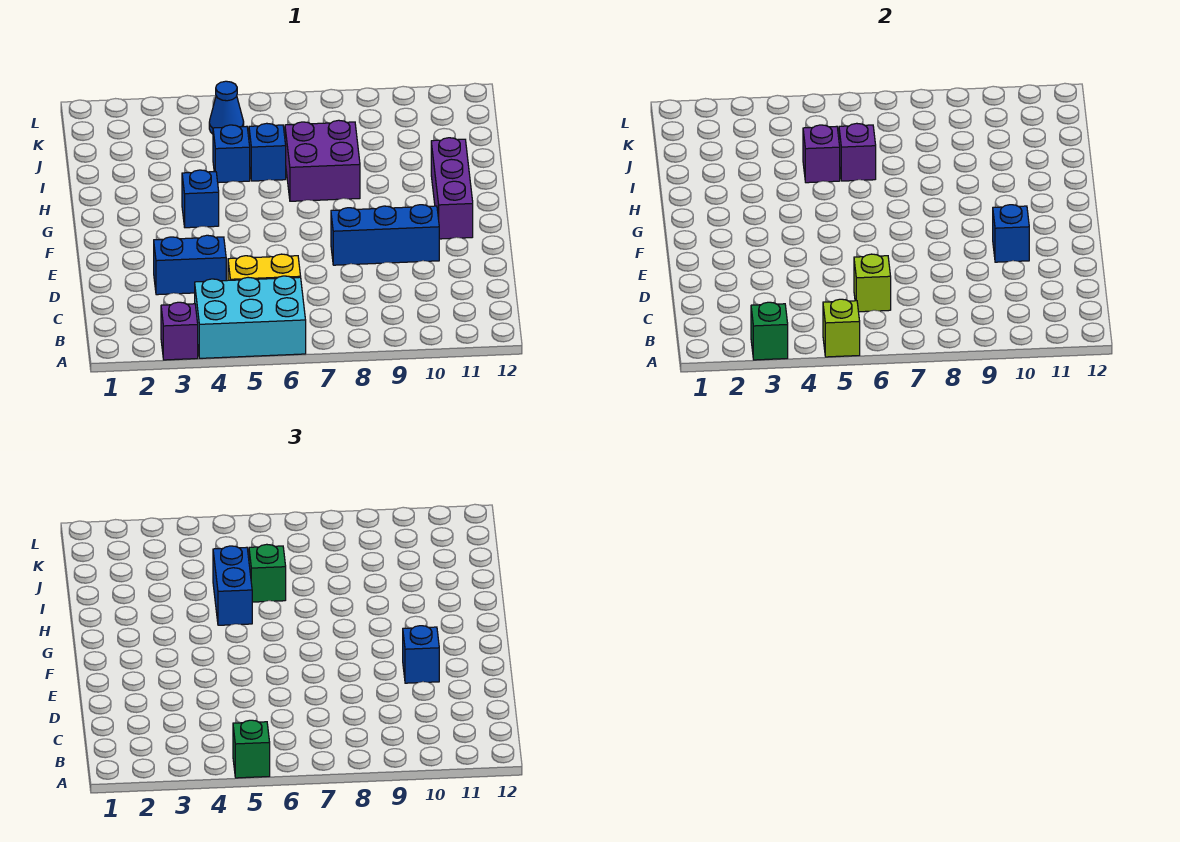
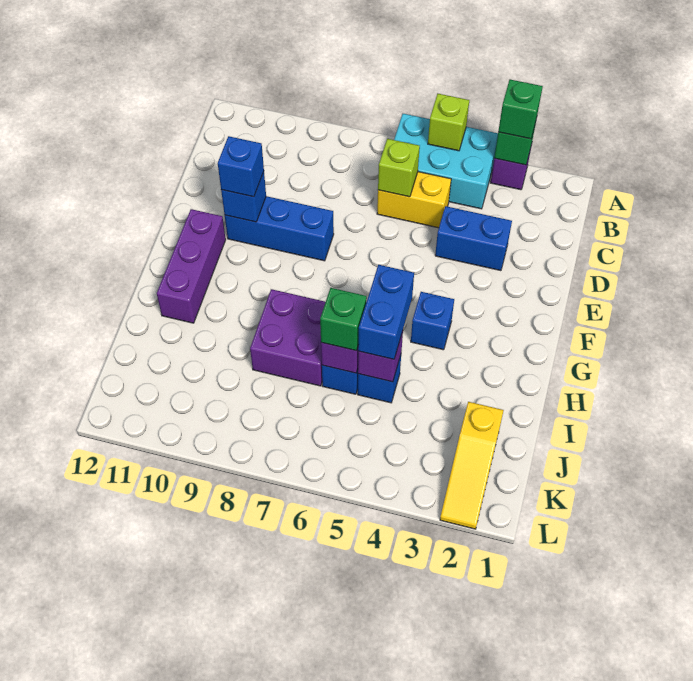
green 1x1 brick [233,720,270,778] -> green 1x1 brick moved to [498,79,543,139]
none -> yellow 1x3 slope [440,402,504,529]
blue 1x1 cone [209,81,244,134] -> none

